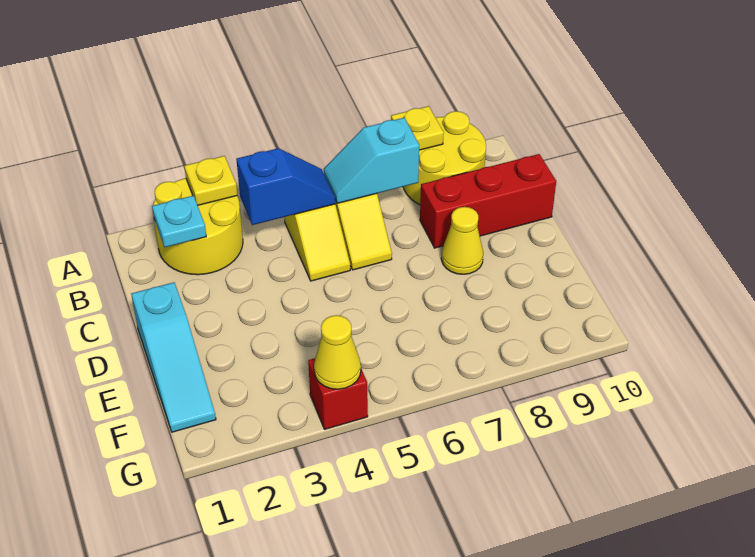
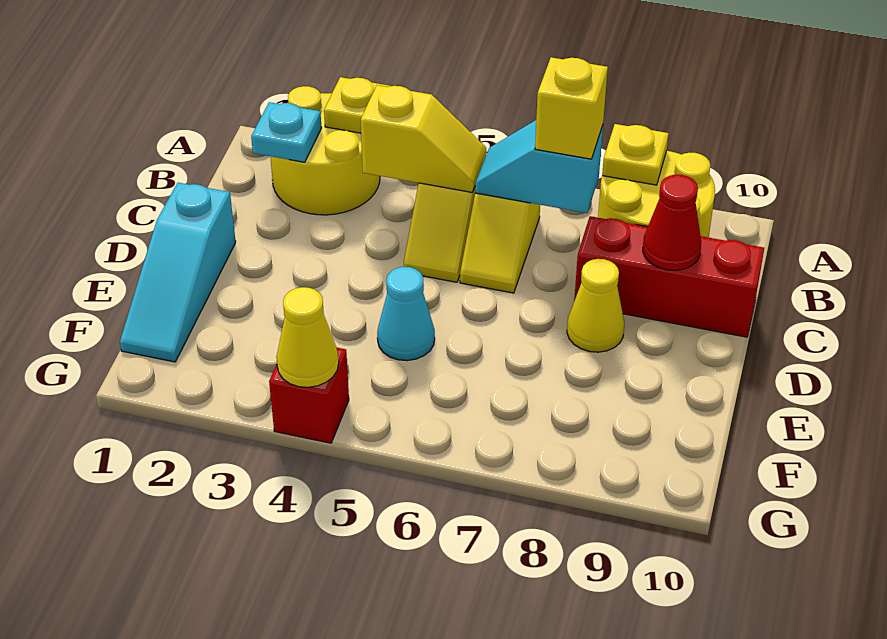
blue 1x2 slope [236,148,335,225] -> yellow 1x2 slope [361,85,486,192]
none -> yellow 1x1 brick [535,57,608,159]
none -> red 1x1 cone [643,175,701,270]
none -> cyan 1x1 cone [377,267,435,361]

